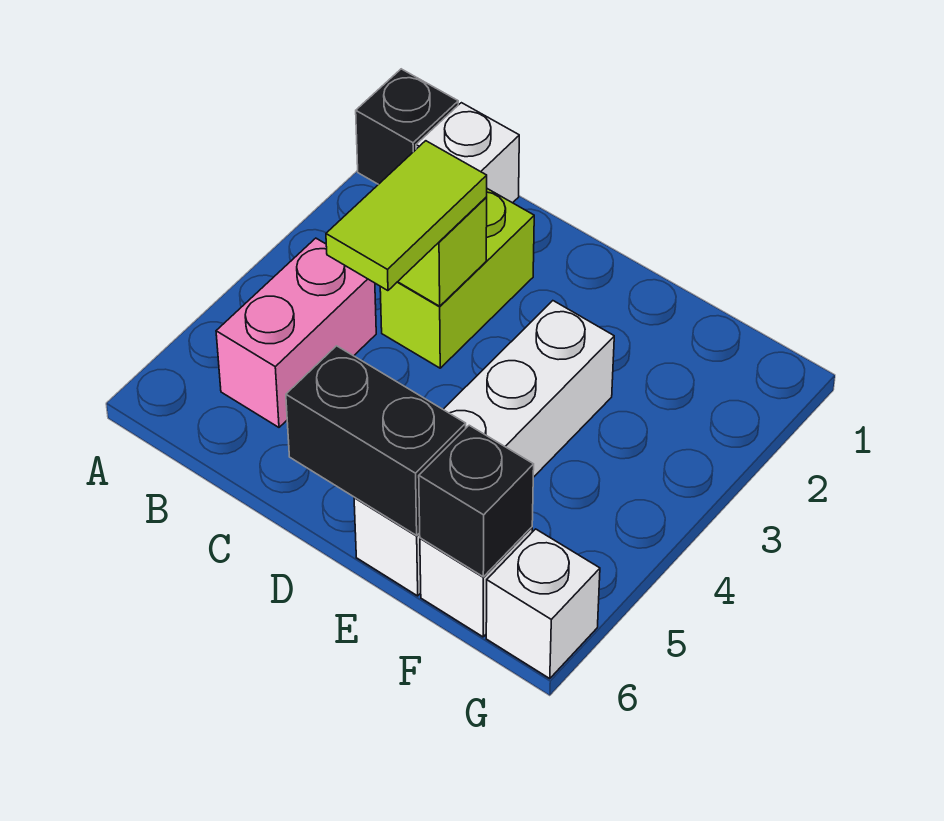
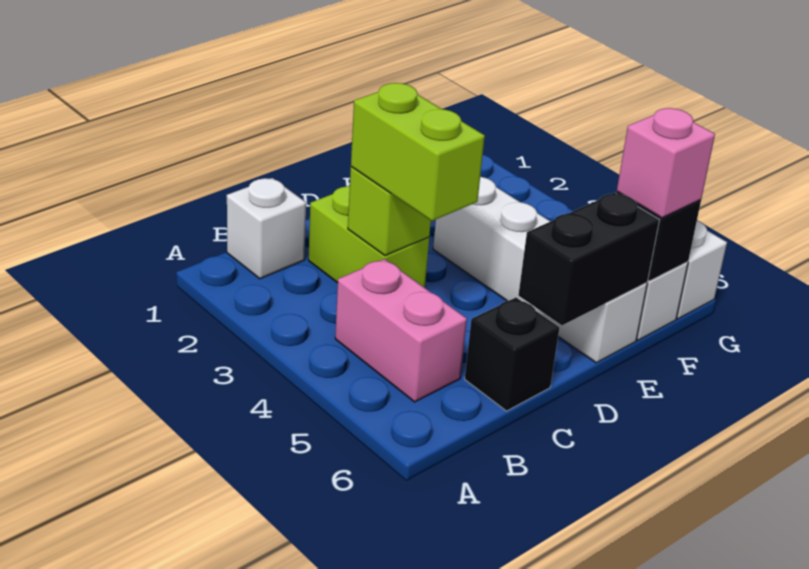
black 1x1 brick [356,69,458,184] -> black 1x1 brick moved to [465,298,559,411]
lime 1x2 tile [326,141,487,291] -> lime 1x2 brick [351,83,485,221]
none -> pink 1x1 brick [617,108,715,218]

